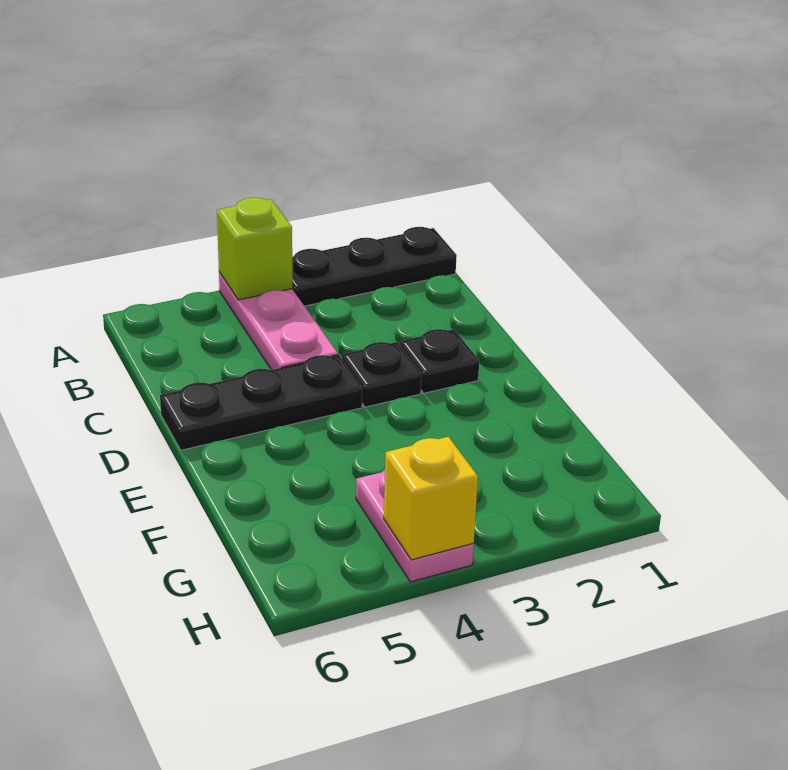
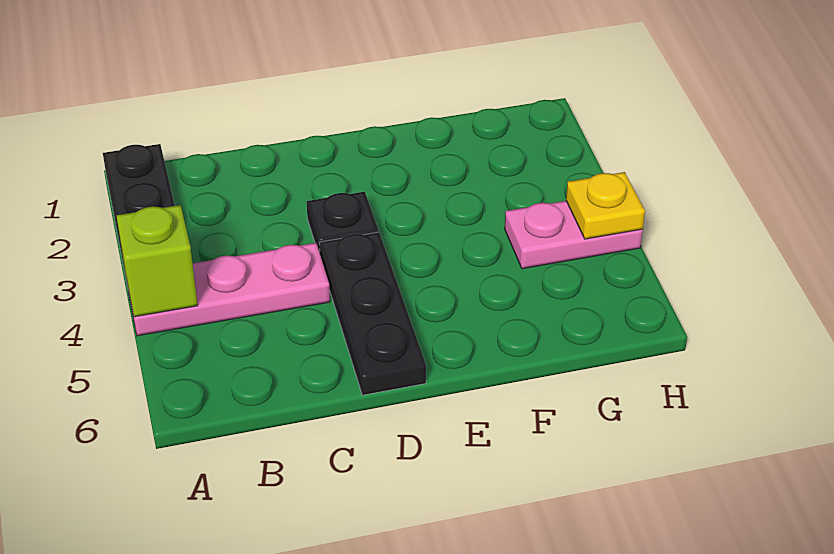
black 1x1 plate [400,329,479,393] -> none
yellow 1x1 brick [384,437,478,560] -> yellow 1x1 plate [566,172,645,239]

